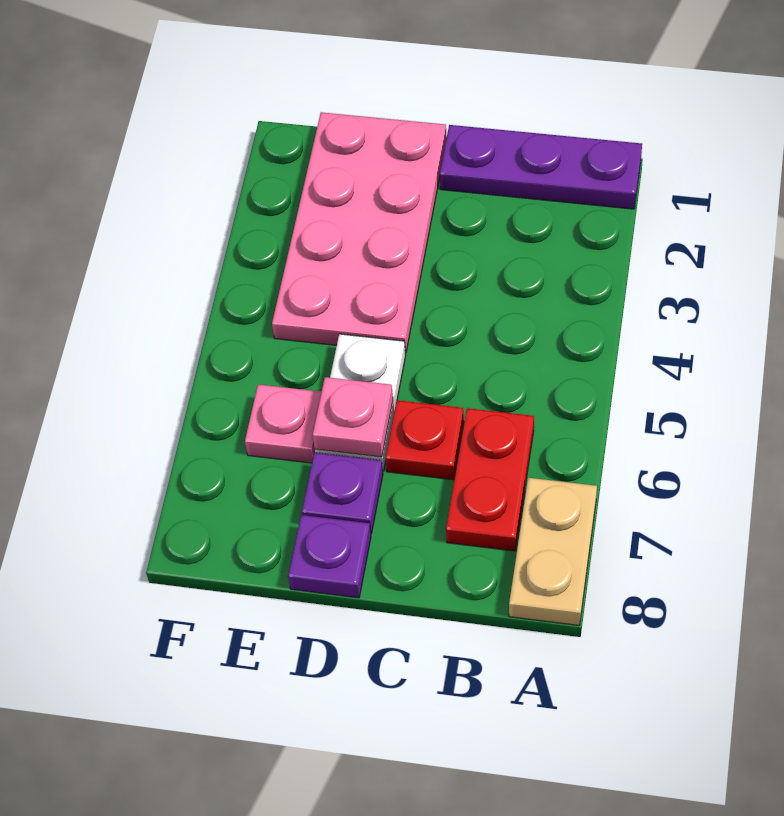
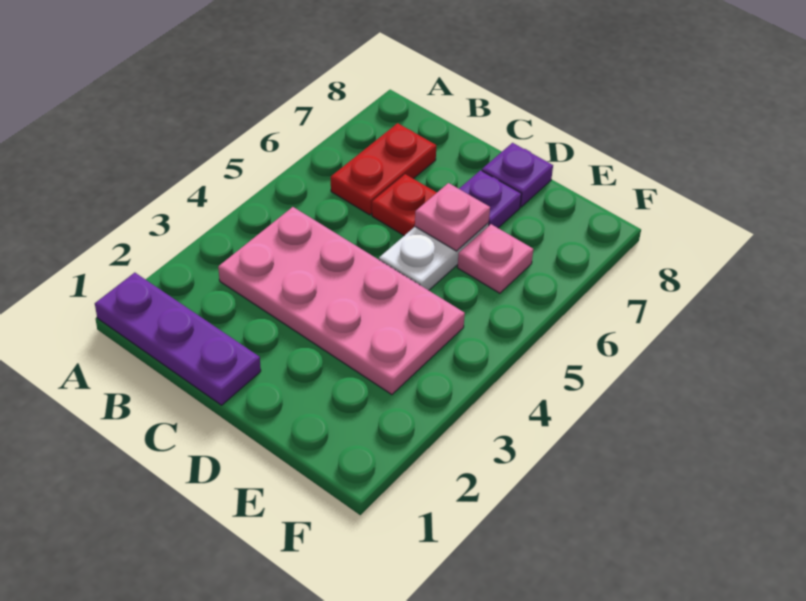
tan 1x2 plate [509,478,597,625] -> none
pink 2x4 plate [272,112,447,353] -> pink 2x4 plate turned to [218,207,465,395]

